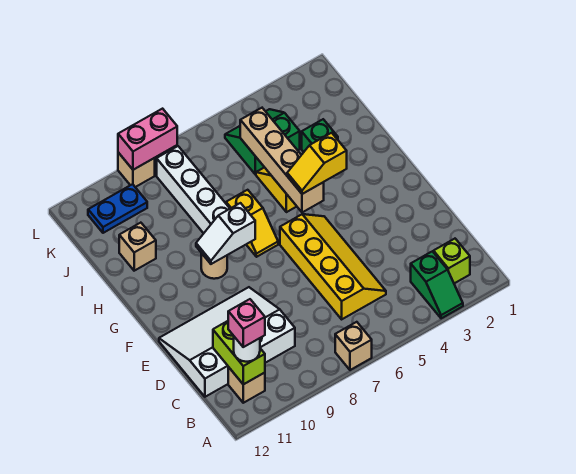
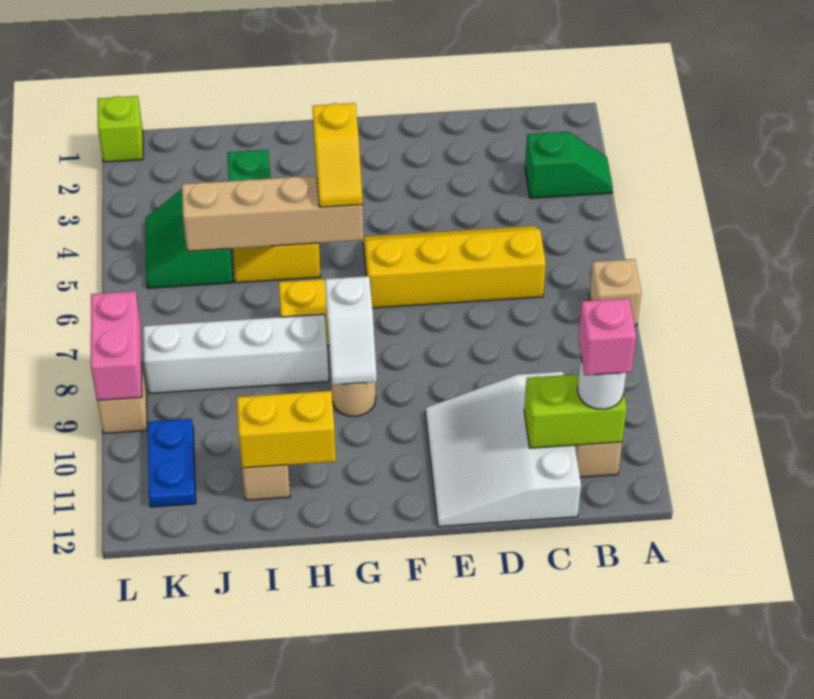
lime 1x1 brick [434,239,470,283] -> lime 1x1 brick moved to [98,96,143,162]
white 3x4 slope [159,287,295,397] -> white 3x3 slope [425,372,581,527]
none -> yellow 1x2 brick [237,391,336,468]

